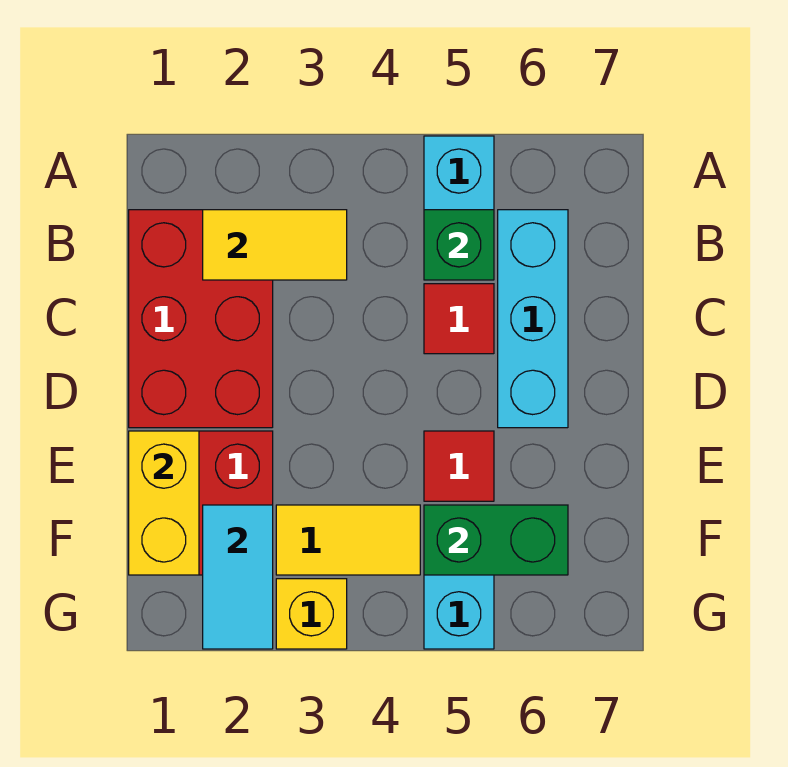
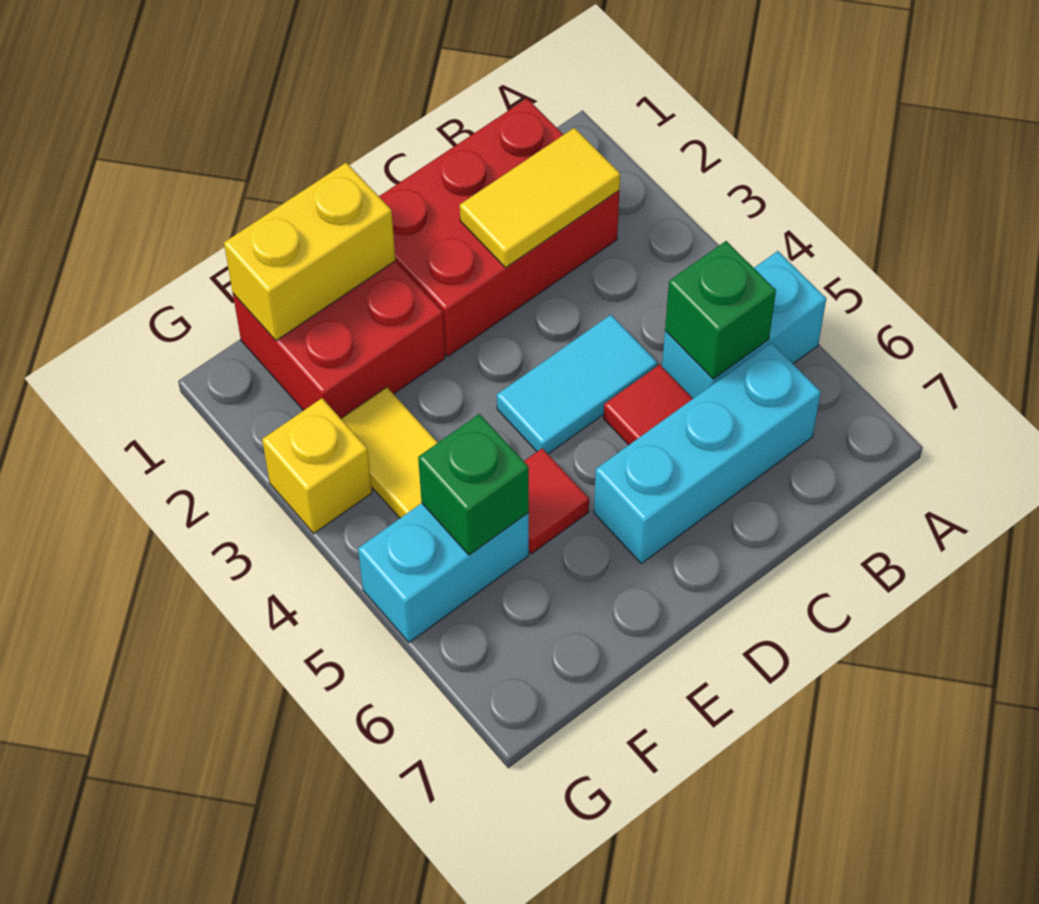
yellow 1x2 tile [203,210,347,280] -> yellow 1x2 tile turned to [460,128,620,268]
cyan 1x2 tile [203,505,273,649] -> cyan 1x2 tile moved to [497,315,657,454]
green 1x2 brick [424,505,568,575] -> green 1x1 brick [418,414,529,555]

